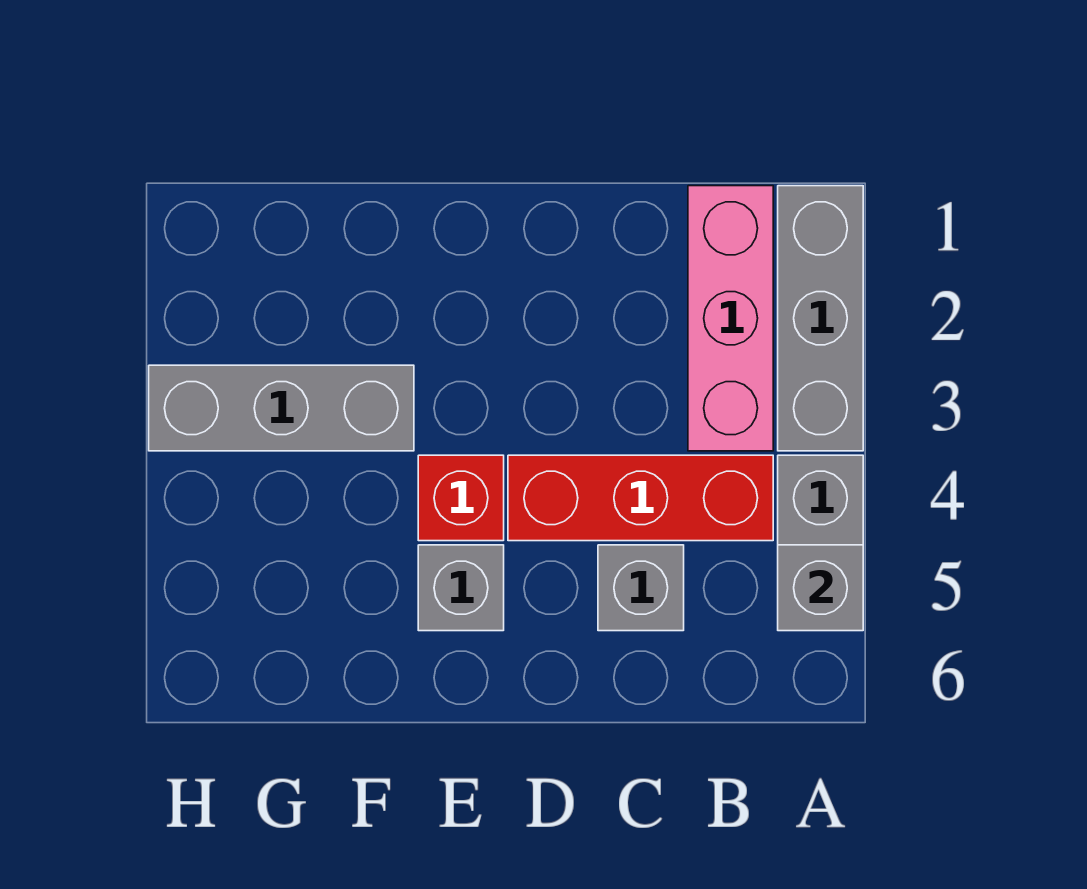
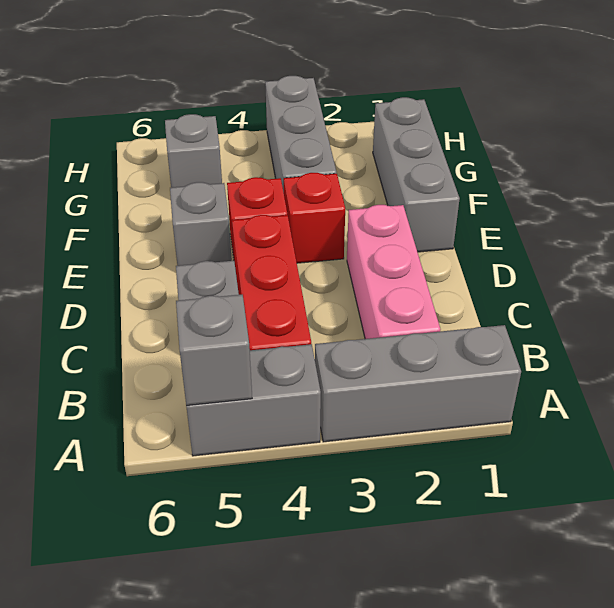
pink 1x3 brick [688,186,773,451] -> pink 1x3 brick turned to [347,205,441,339]
none -> grey 1x3 brick [373,97,460,252]
none -> red 1x1 brick [284,173,345,263]
none -> grey 1x1 brick [165,114,222,188]

